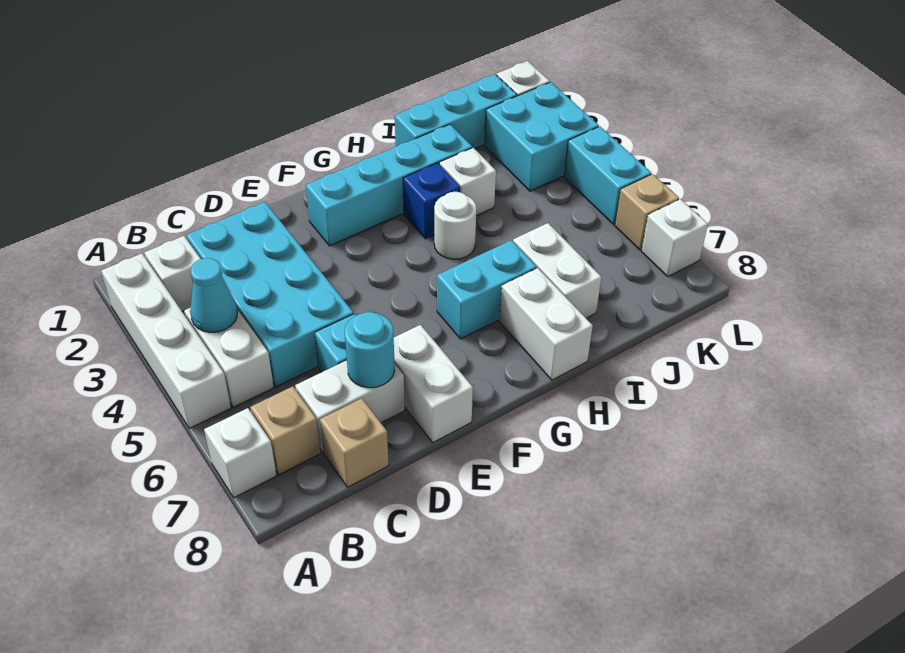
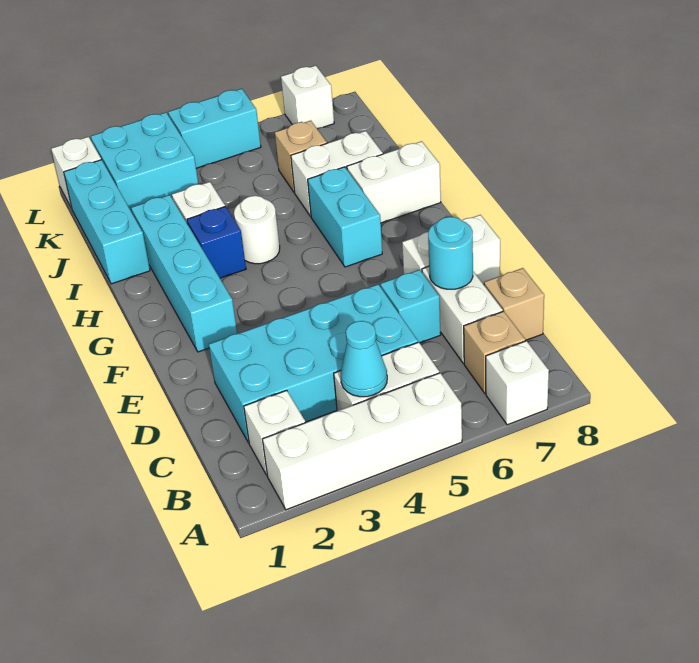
tan 1x1 brick [615,174,679,250] -> tan 1x1 brick moved to [275,121,327,193]

